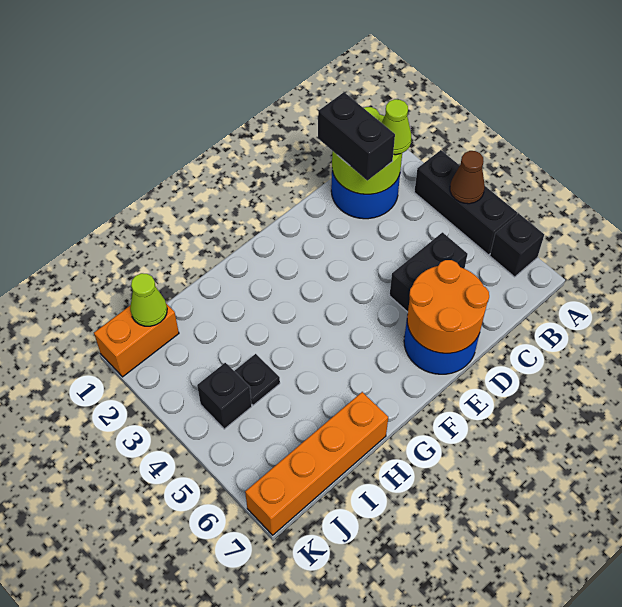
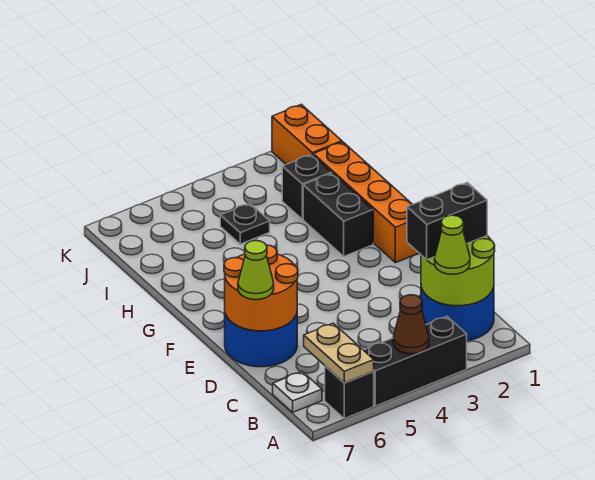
none -> tan 1x2 plate [304,323,374,383]
none -> white 1x1 plate [273,372,322,412]
black 1x2 brick [389,232,468,312] -> black 1x2 brick moved to [303,173,373,256]
orange 1x4 brick [245,392,388,535] -> orange 1x4 brick moved to [313,142,419,263]
lime 1x1 cone [130,273,167,326] -> lime 1x1 cone moved to [238,241,274,300]
black 1x1 brick [197,363,252,429] -> black 1x1 brick moved to [282,154,332,219]

